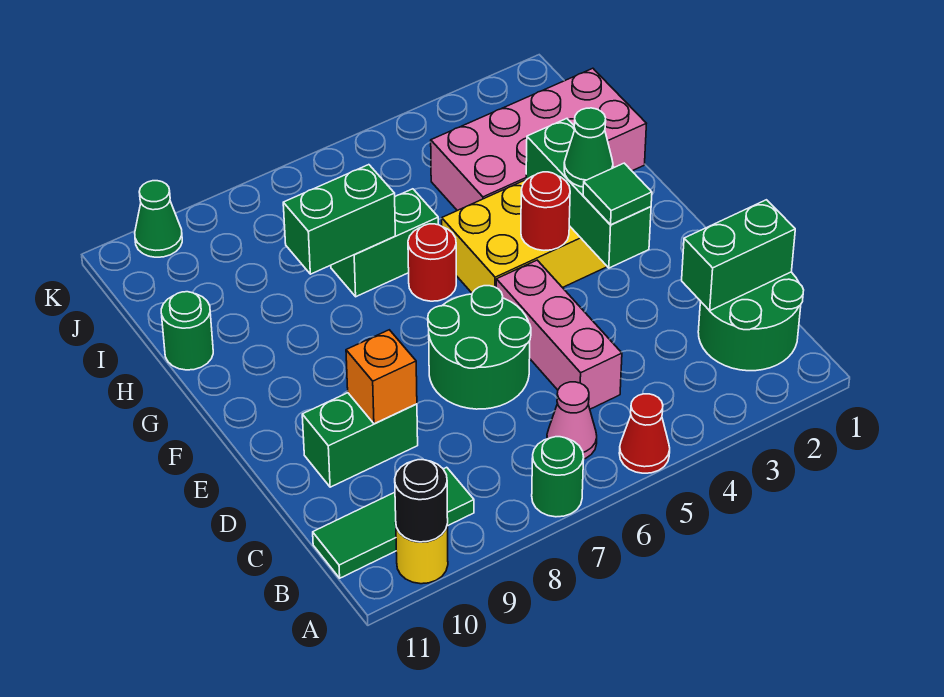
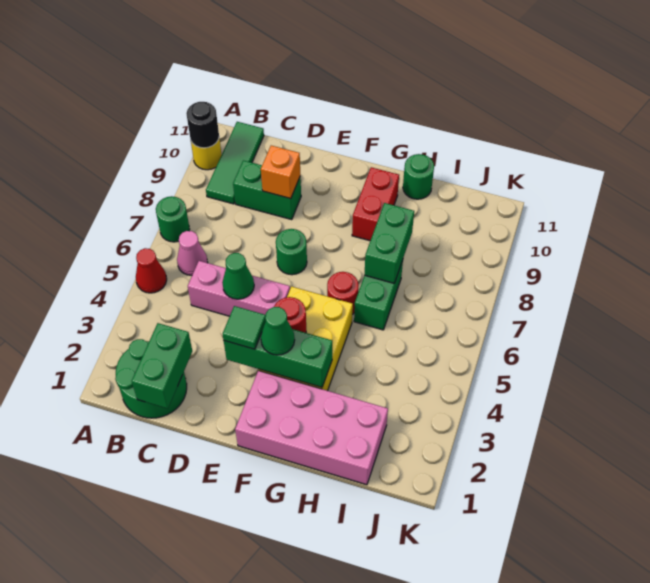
green 2x2 round brick [428,286,531,409] -> green 1x1 round brick [276,229,307,275]
green 1x2 brick [302,393,418,487] -> green 1x2 brick turned to [233,160,301,220]
none -> red 1x2 brick [352,167,399,241]
pink 2x4 brick [431,68,646,211] -> pink 2x4 brick turned to [235,371,388,485]
green 1x1 cone [135,181,182,257] -> green 1x1 cone moved to [222,253,254,299]

